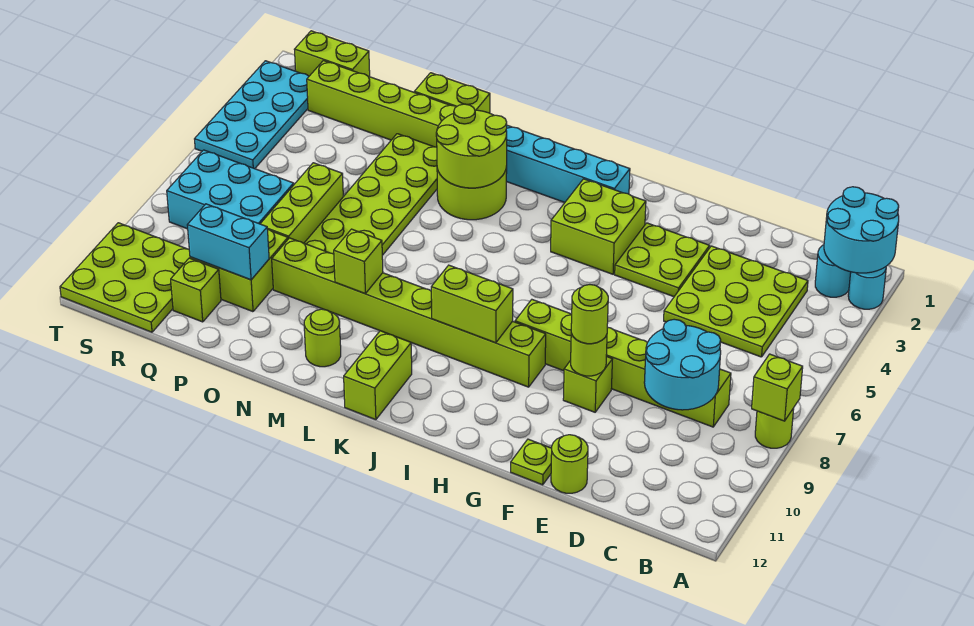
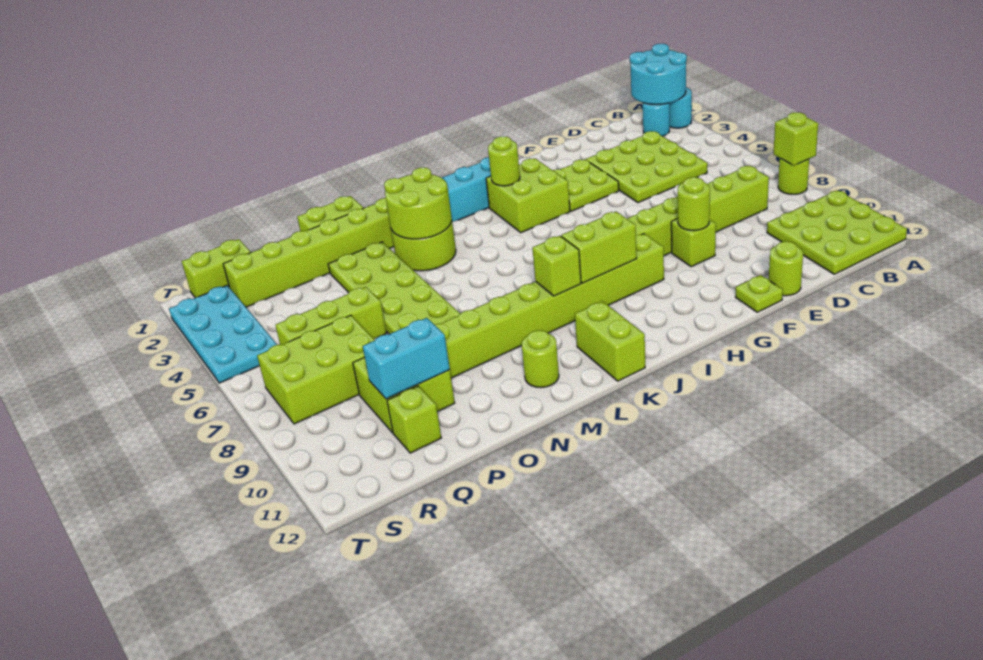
cyan 2x2 round brick [644,319,721,410] -> none
lime 1x1 round brick [571,285,608,344] -> lime 1x1 round brick moved to [488,136,520,186]
lime 1x1 brick [334,229,383,293] -> lime 1x1 brick moved to [532,236,581,296]
lime 1x3 brick [260,163,343,243] -> lime 1x3 brick turned to [275,287,387,345]
cyan 2x3 brick [167,150,294,229] -> lime 2x3 brick [257,315,375,424]
lime 3x3 plate [60,223,190,332] -> lime 3x3 plate moved to [767,190,907,274]

